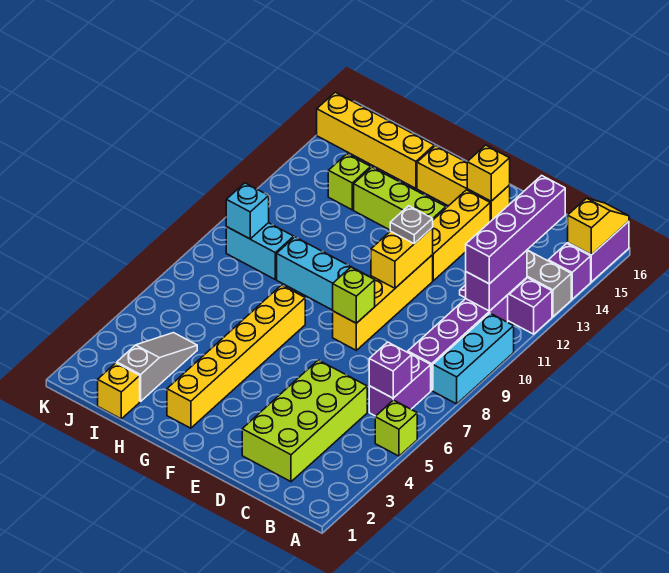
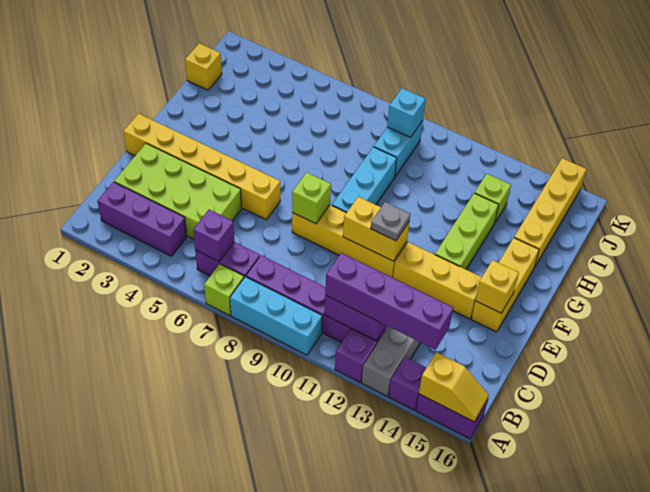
lime 1x1 brick [375,400,417,456] -> lime 1x1 brick moved to [204,264,244,316]
none -> purple 1x3 brick [97,182,187,256]
yellow 1x6 brick [167,285,305,428] -> yellow 1x6 brick moved to [123,114,280,220]
grey 1x3 slope [117,333,197,401] -> none

